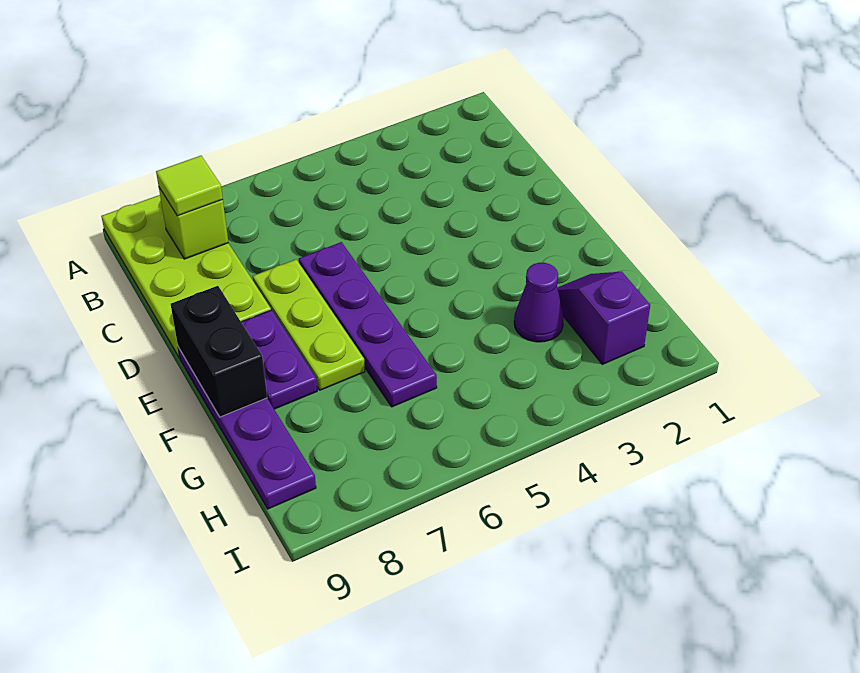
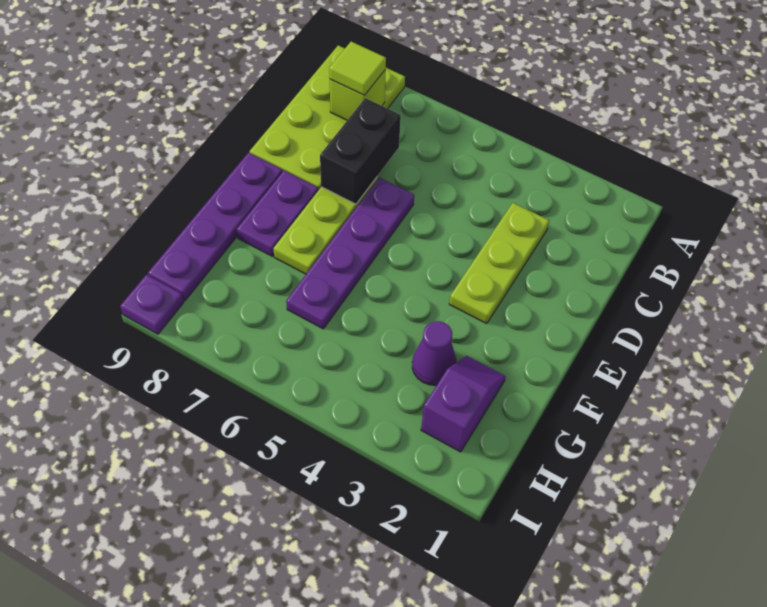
none -> lime 1x3 plate [449,203,549,324]
black 1x2 brick [171,286,267,417] -> black 1x2 brick moved to [320,98,401,204]
none -> purple 1x1 plate [120,275,184,334]

